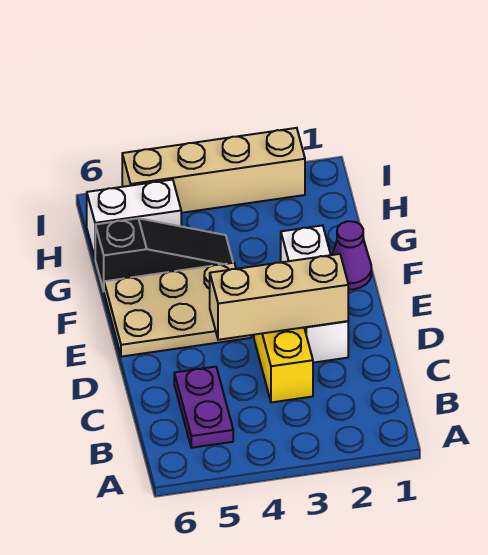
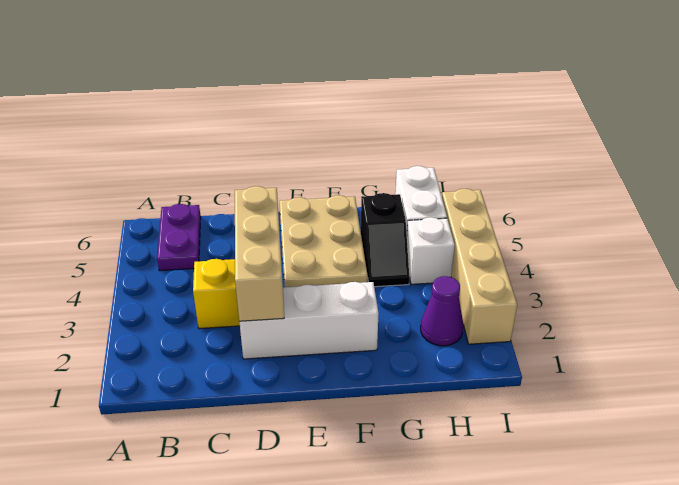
purple 1x2 plate [174,367,233,448] -> purple 1x2 plate turned to [157,204,201,271]
purple 1x1 cone [332,221,371,289] -> purple 1x1 cone moved to [421,276,463,346]
black 1x3 slope [95,218,233,291] -> black 1x2 slope [361,193,409,287]
none -> white 1x1 brick [407,217,455,284]

